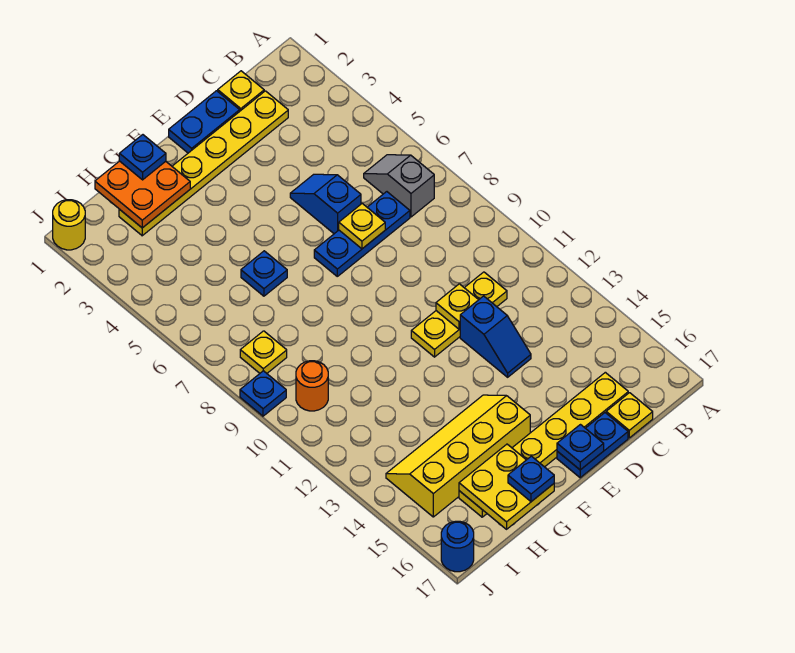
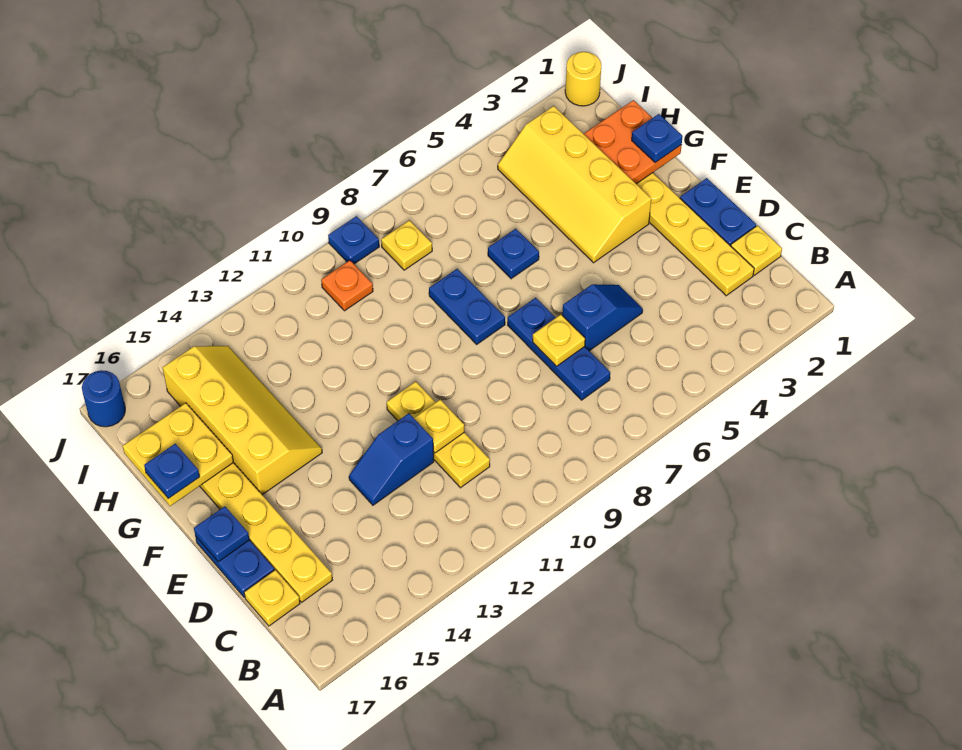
grey 1x2 slope [364,155,434,217] -> none
none -> yellow 2x4 slope [498,106,651,263]
none -> blue 1x2 plate [429,269,505,344]
orange 1x1 round brick [296,361,328,411] -> orange 1x1 plate [321,260,373,311]

